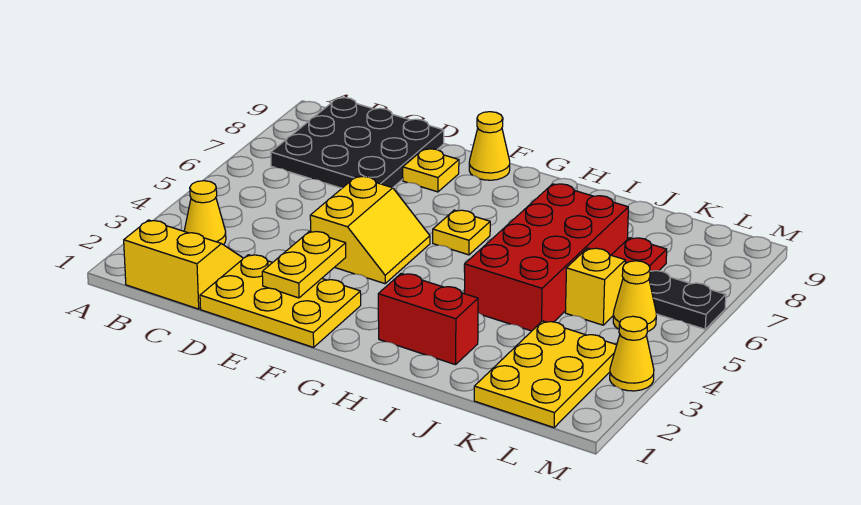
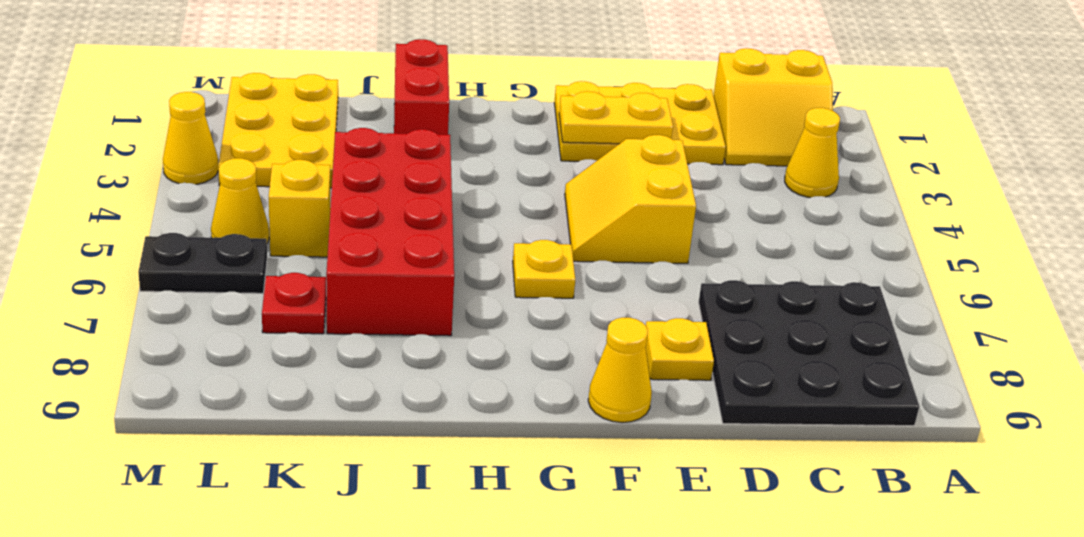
yellow 1x2 plate [262,231,346,298] -> yellow 1x2 plate turned to [559,91,673,144]
red 1x2 brick [378,274,478,365] -> red 1x2 brick turned to [394,39,449,135]

